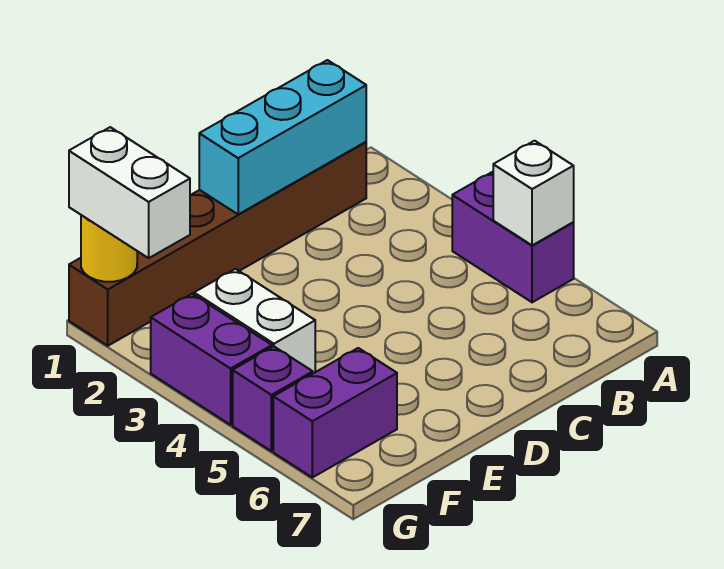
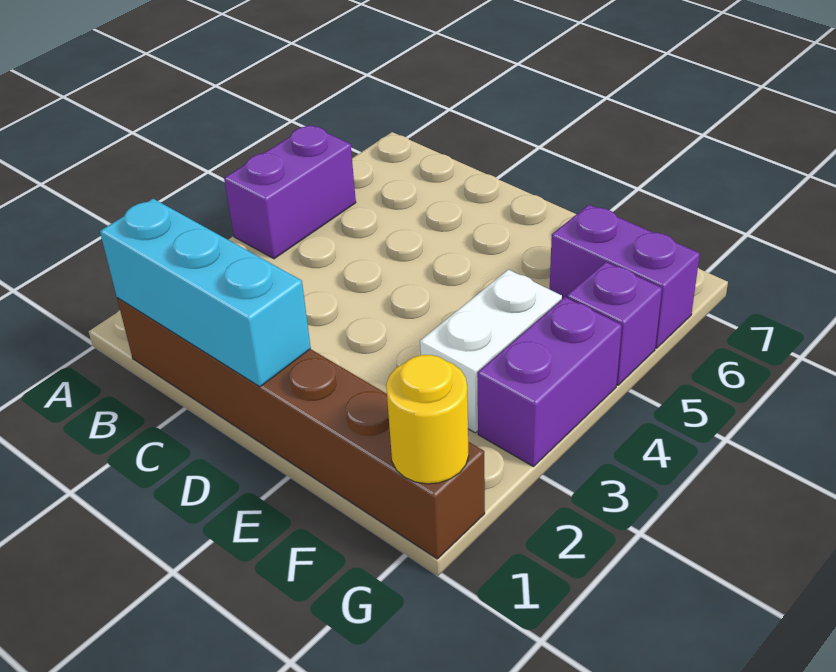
white 1x1 brick [493,141,574,245] -> none
white 1x2 brick [69,127,190,258] -> none

